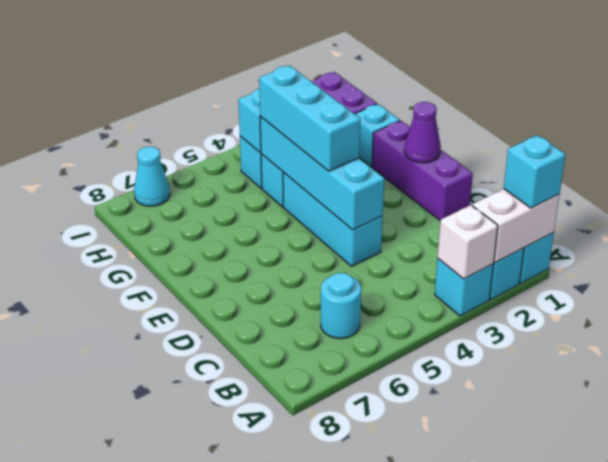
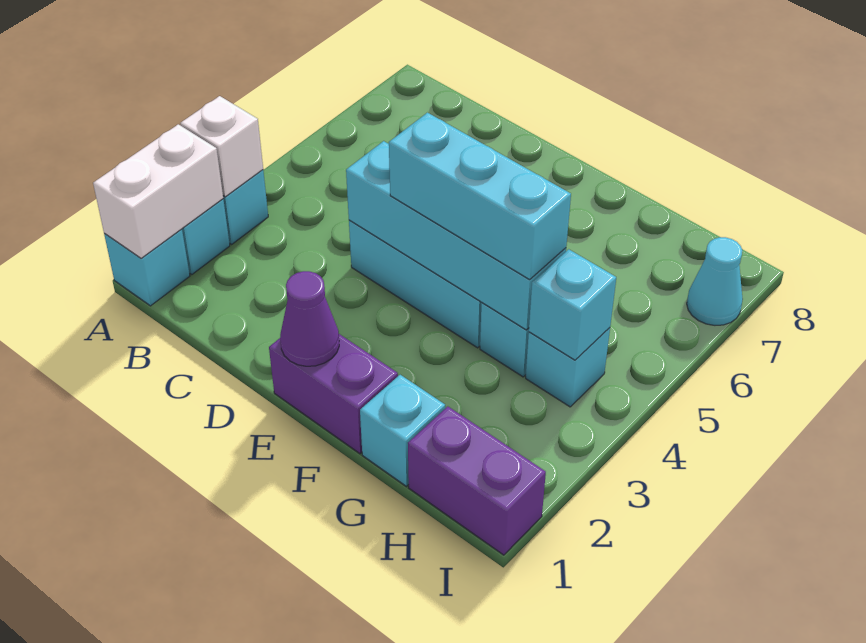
cyan 1x1 brick [504,135,566,208] -> none
cyan 1x1 round brick [321,273,361,339] -> none
purple 1x3 brick [372,121,473,221] -> purple 1x2 brick [269,334,398,454]

